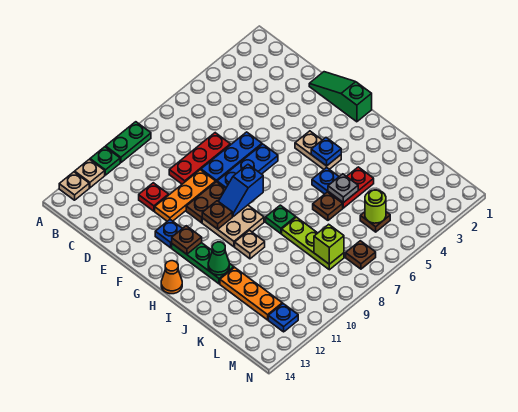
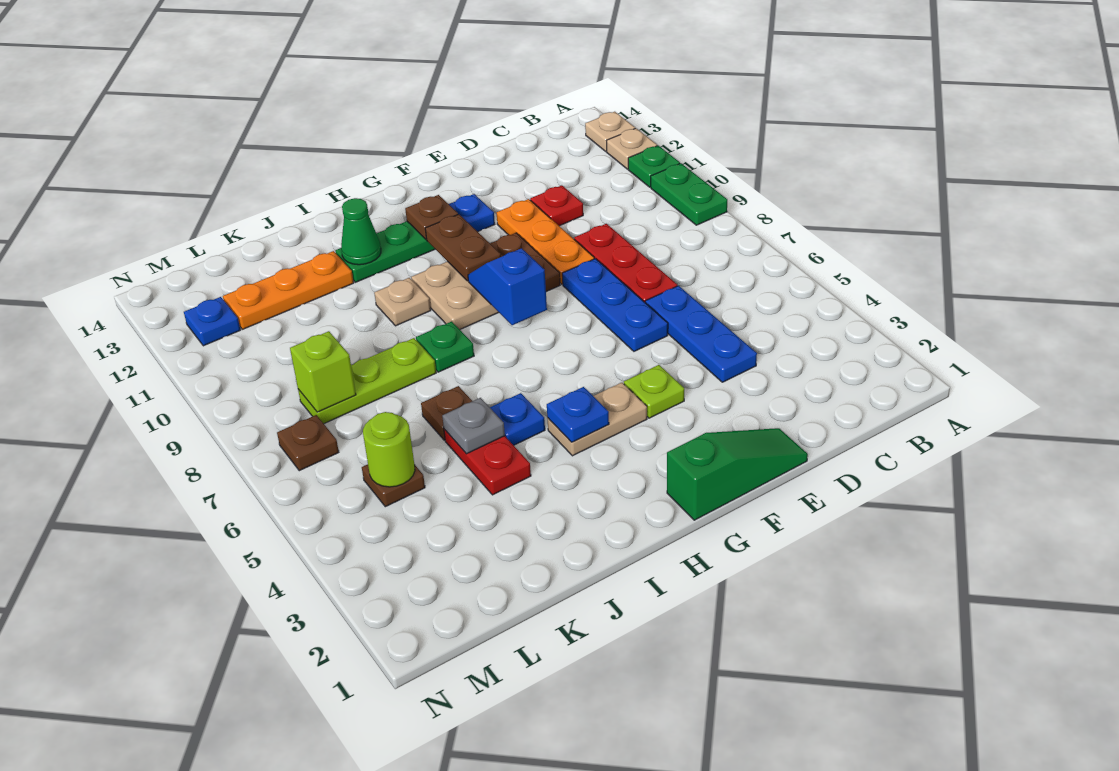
none -> lime 1x1 plate [624,365,684,418]
blue 1x3 plate [217,144,278,188] -> blue 1x3 plate moved to [645,286,757,382]
brown 1x1 plate [202,201,232,229] -> brown 1x2 plate [425,214,501,281]
orange 1x1 cone [161,261,182,294] -> none

